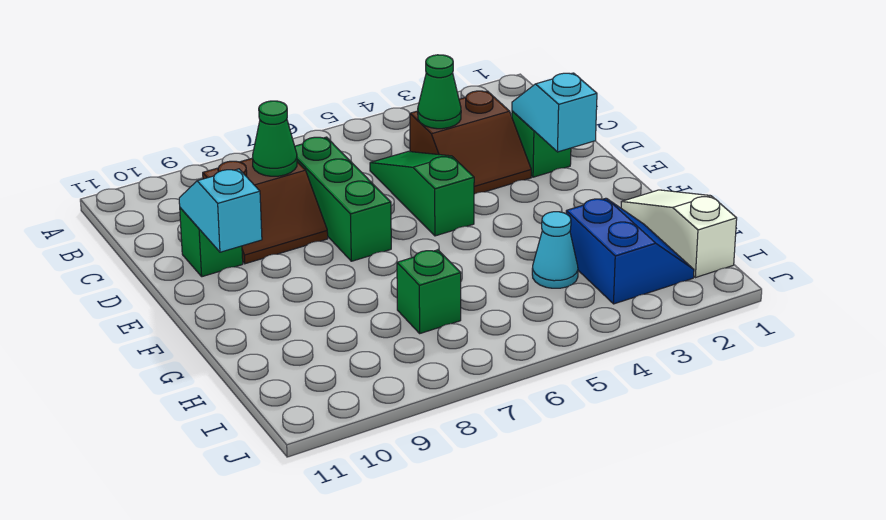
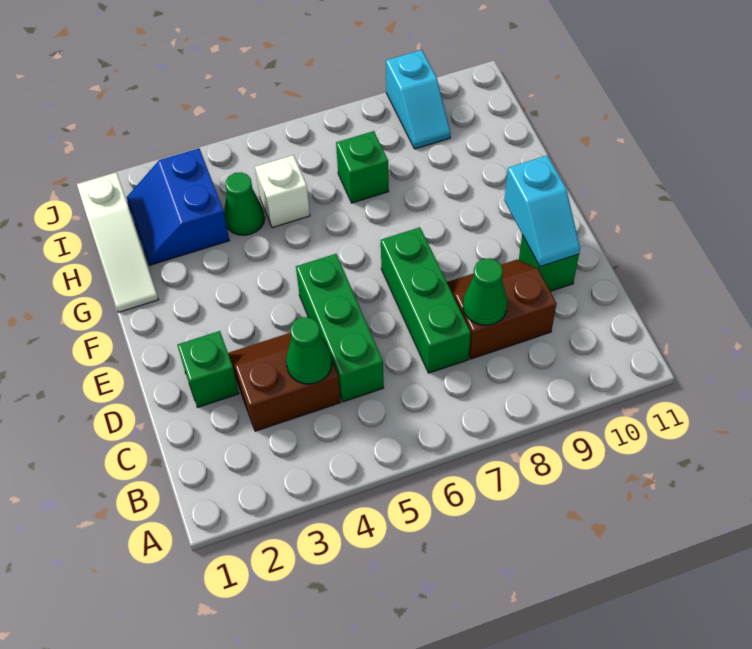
green 1x3 slope [370,151,474,236] -> green 1x3 brick [296,254,384,402]
cyan 1x2 slope [512,73,597,152] -> cyan 1x2 slope moved to [386,50,451,149]
cyan 1x1 cone [532,212,578,288] -> green 1x1 cone [224,172,265,235]
none -> white 1x1 brick [255,155,310,228]

